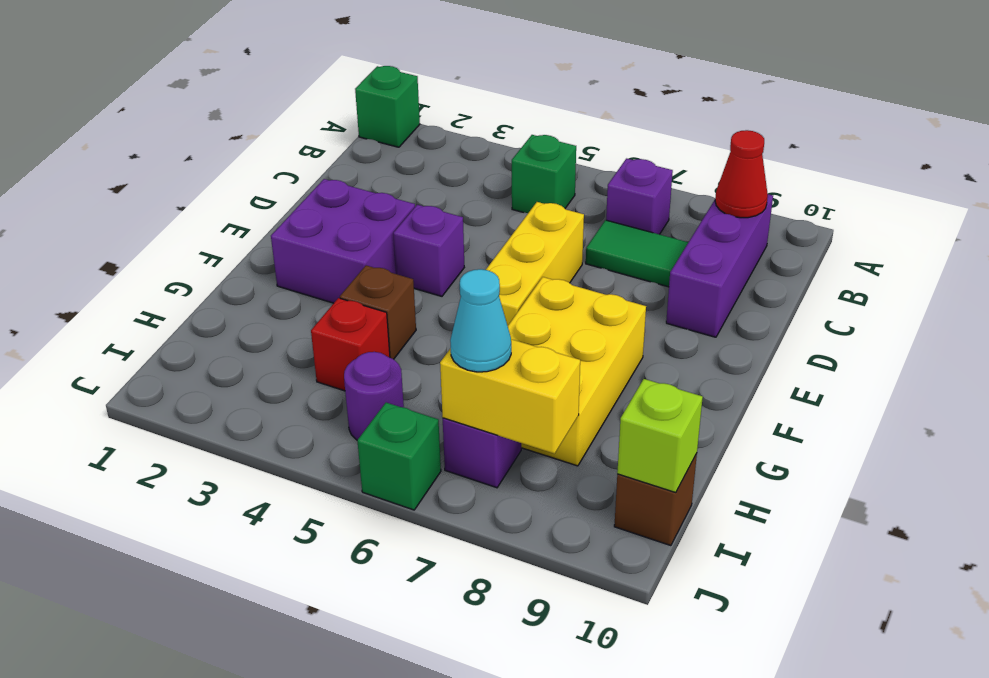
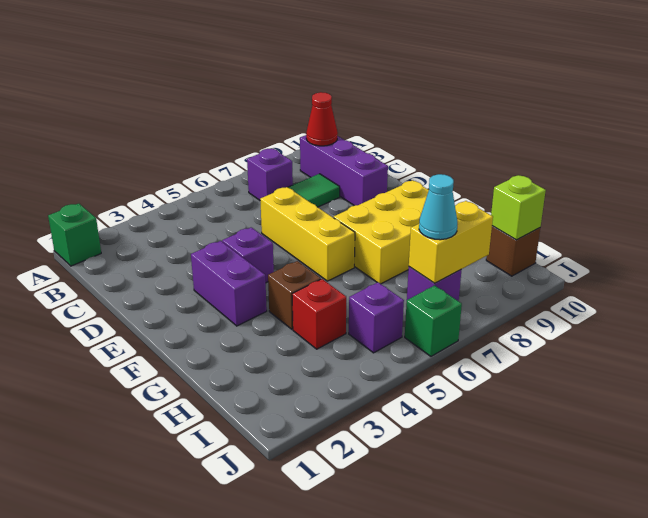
green 1x1 brick [512,135,576,213] -> none
purple 2x2 brick [271,179,415,303] -> purple 1x2 brick [191,241,267,326]
yellow 2x3 brick [508,277,646,466] -> yellow 2x3 brick turned to [334,180,429,284]
purple 1x1 round brick [344,352,404,440] -> purple 1x1 brick [349,282,404,353]

